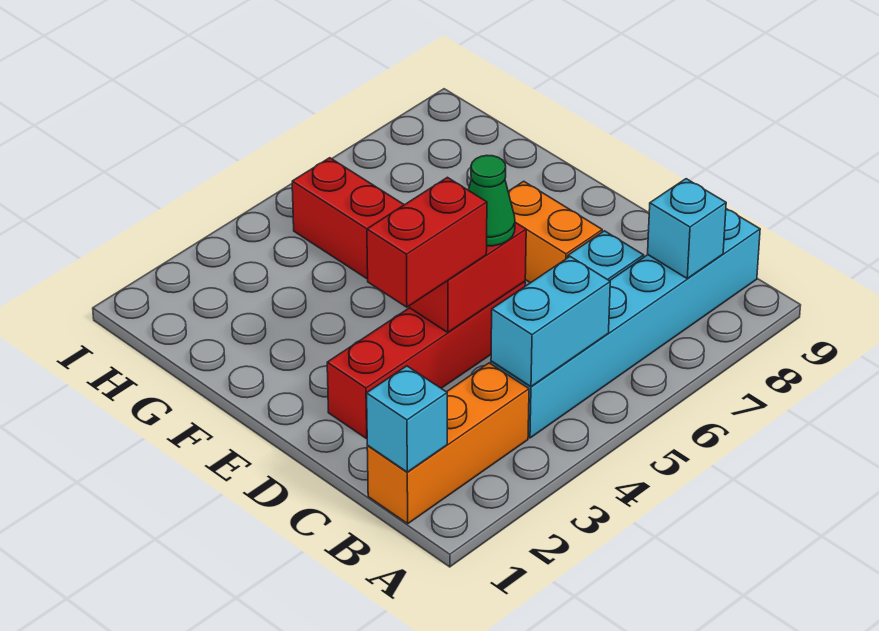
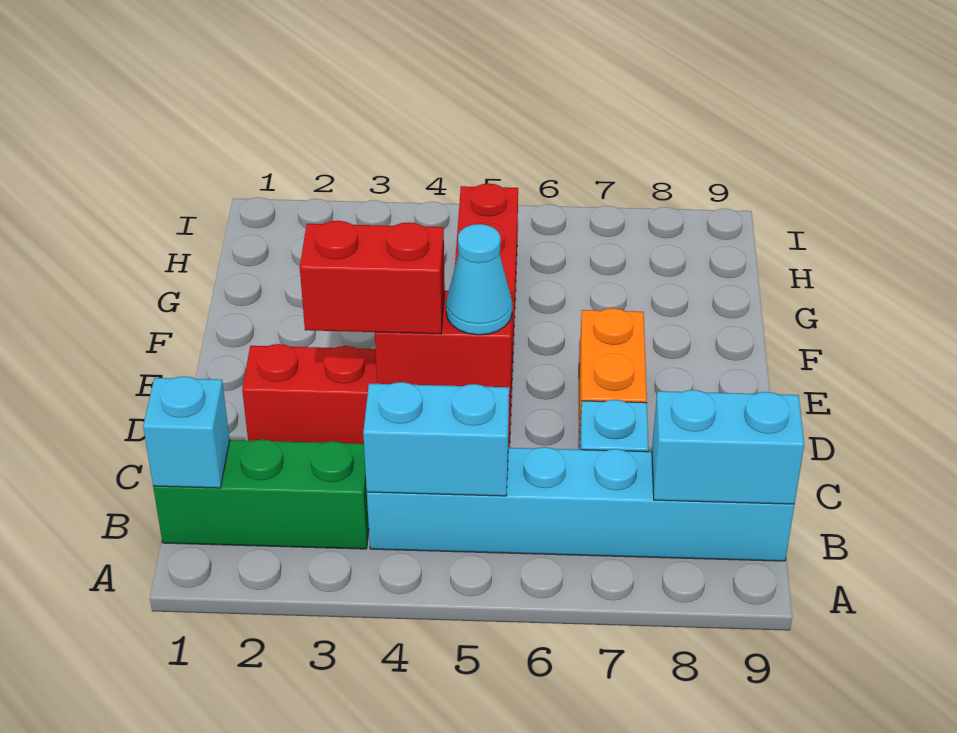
orange 1x3 brick [367,363,529,524] -> green 1x3 brick [153,439,369,549]
cyan 1x1 brick [648,179,726,278] -> cyan 1x2 brick [652,390,804,504]
green 1x1 cone [469,155,515,246] -> cyan 1x1 cone [446,224,512,335]

